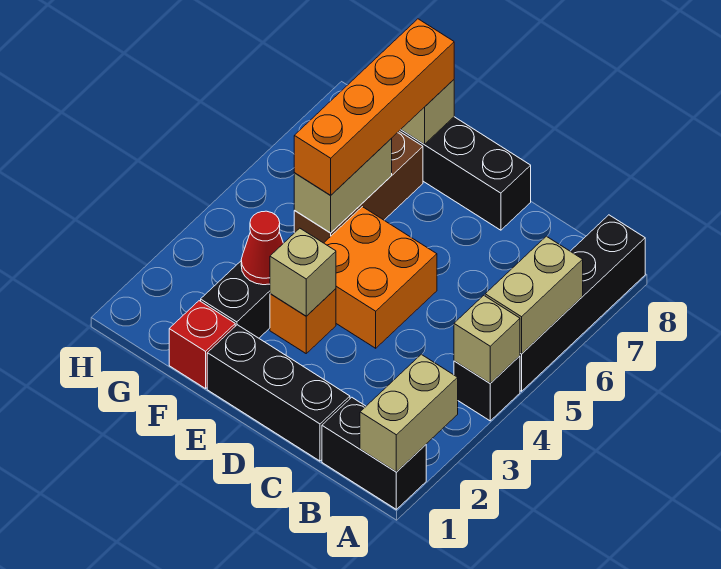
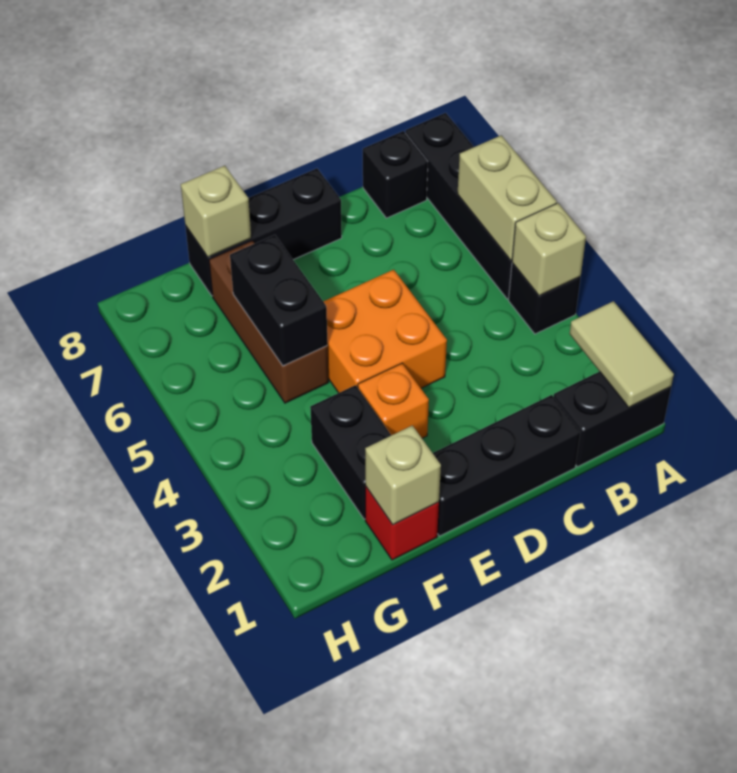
tan 1x2 brick [360,354,458,472] -> tan 1x2 tile [570,301,674,407]
none -> black 1x1 brick [363,131,428,218]
tan 1x1 brick [270,228,336,316] -> tan 1x1 brick moved to [365,425,441,525]
red 1x1 cone [241,211,283,285] -> none
tan 1x2 brick [294,138,392,233] -> black 1x2 brick [230,235,327,366]
orange 1x4 brick [294,19,454,195] -> none

